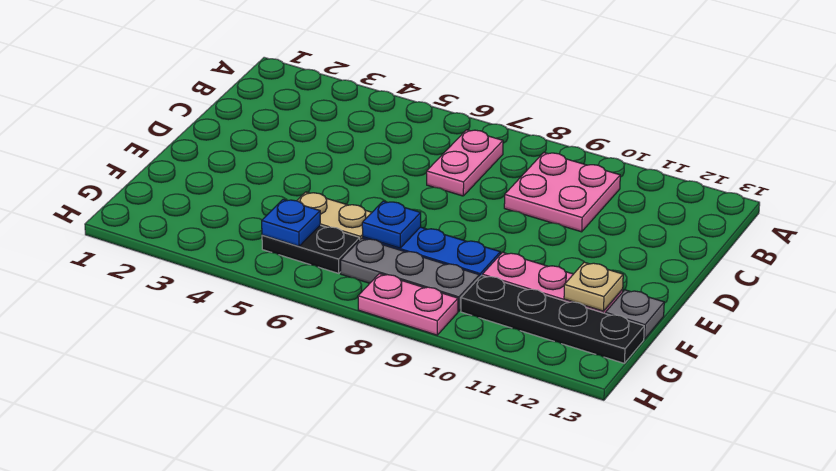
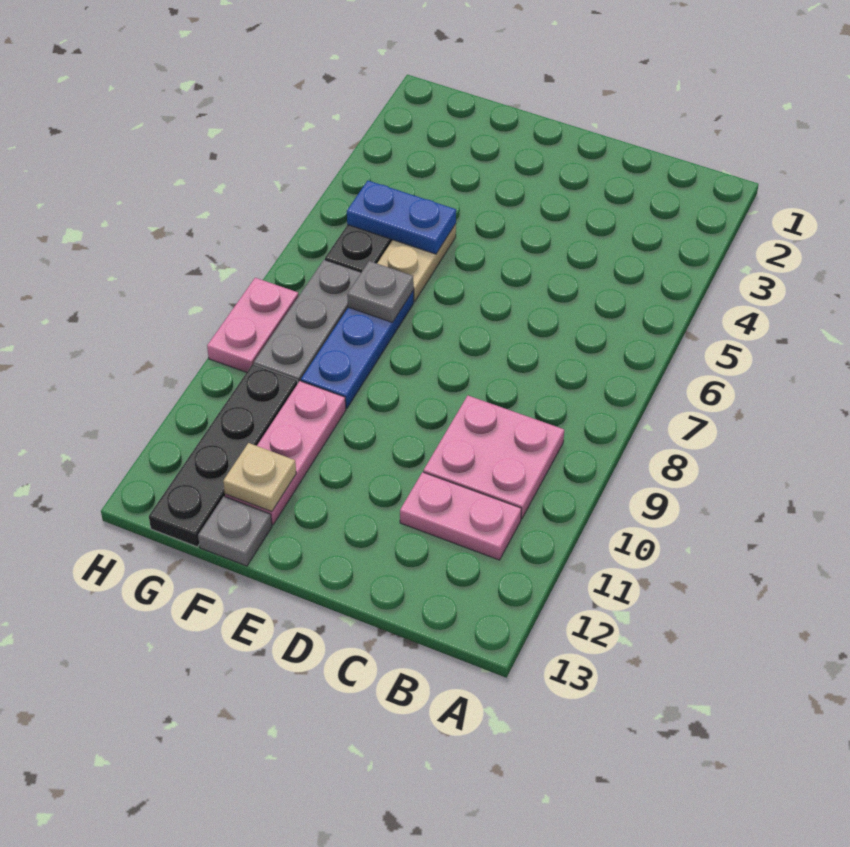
pink 1x2 plate [427,130,503,196] -> pink 1x2 plate moved to [400,472,521,560]
blue 1x1 plate [362,201,421,248] -> grey 1x1 plate [347,261,414,322]
blue 1x1 plate [262,199,320,246] -> blue 1x2 plate [347,181,456,254]

